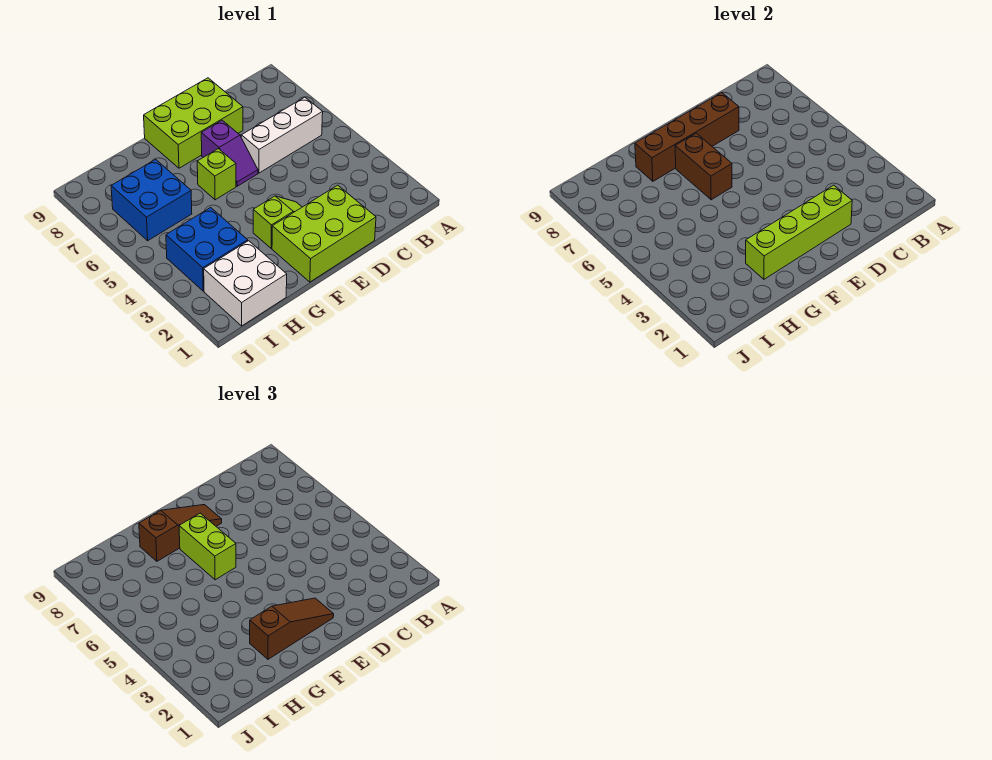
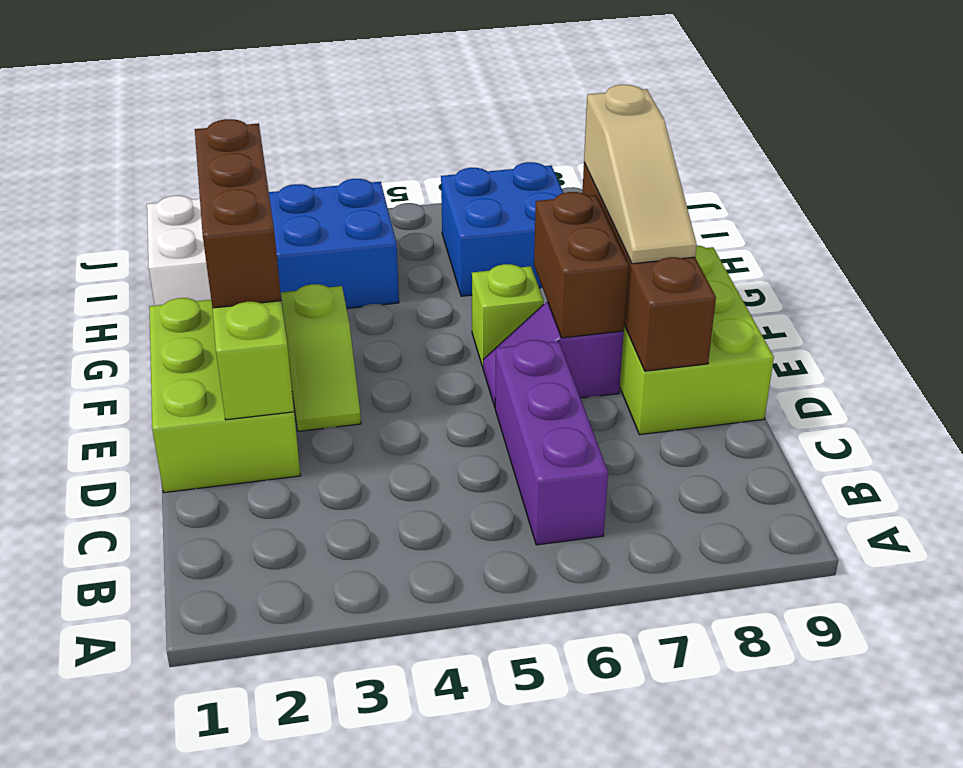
white 1x3 brick [241,97,323,173] -> purple 1x3 brick [495,340,608,545]
brown 1x3 slope [250,598,334,659] -> brown 1x3 brick [195,119,281,308]
brown 1x3 slope [139,505,222,561] -> tan 1x3 slope [584,85,697,264]
brown 1x2 brick [675,133,732,200] -> brown 1x2 brick turned to [534,192,629,338]
lime 1x2 brick [179,513,236,580] -> none

